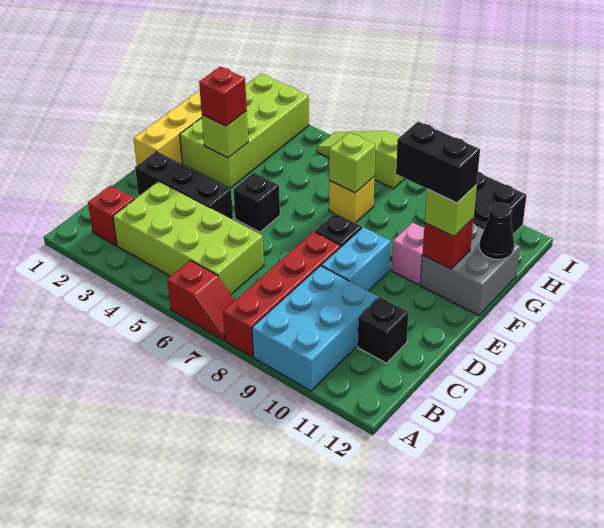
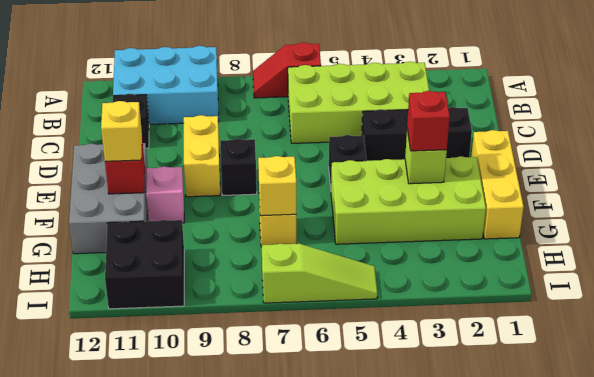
red 1x4 brick [223,232,341,357] -> none
cyan 2x3 brick [252,266,378,391] -> cyan 2x3 brick turned to [113,46,219,124]
red 1x1 brick [88,185,134,245] -> none
cyan 1x2 brick [321,227,391,291] -> yellow 1x2 brick [184,115,220,197]
lime 2x4 brick [180,74,309,188] -> lime 2x4 brick turned to [331,156,486,244]
black 1x2 brick [396,122,480,203] -> none
grey 2x2 brick [421,223,520,316] -> grey 2x3 brick [69,143,148,254]
lime 1x1 brick [425,185,477,237] -> yellow 1x1 brick [101,101,142,161]
lime 1x1 brick [329,133,375,193] -> yellow 1x1 brick [258,156,296,216]
black 1x1 cone [479,203,514,260] -> none

